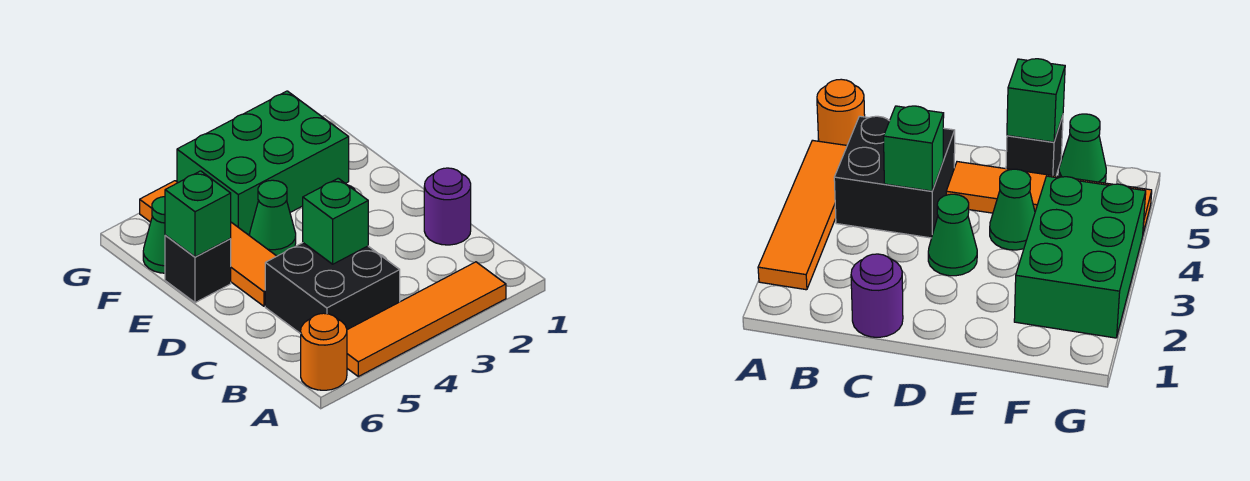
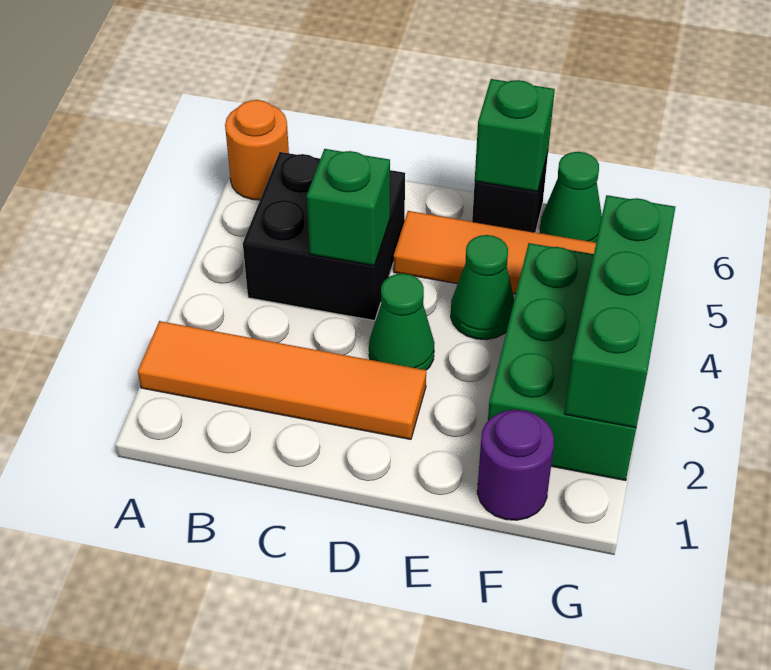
orange 1x4 tile [347,262,506,376] -> orange 1x4 tile turned to [138,321,426,439]
purple 1x1 round brick [424,168,471,245] -> purple 1x1 round brick moved to [477,410,554,520]
none -> green 1x3 brick [564,195,675,428]

